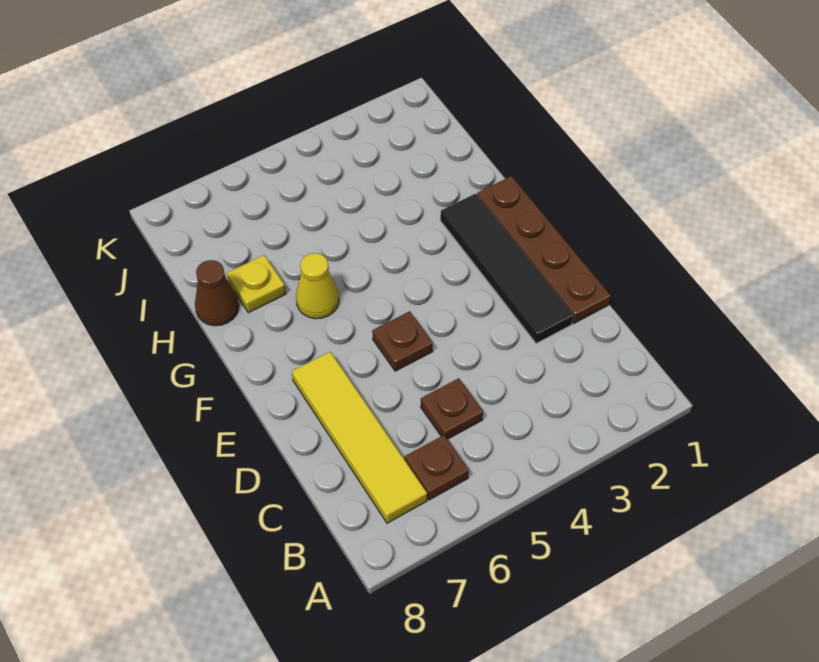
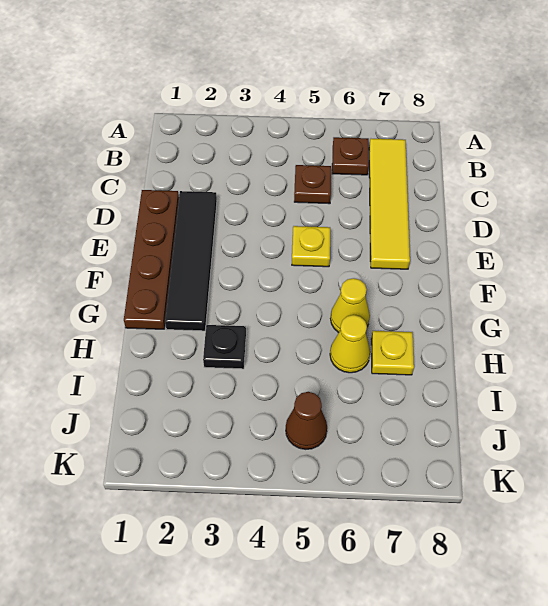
brown 1x1 plate [372,311,433,371] -> yellow 1x1 plate [292,226,330,267]
none -> black 1x1 plate [203,325,246,369]
none -> yellow 1x1 cone [330,315,370,373]
brown 1x1 cone [195,260,239,326] -> brown 1x1 cone moved to [286,392,327,449]

